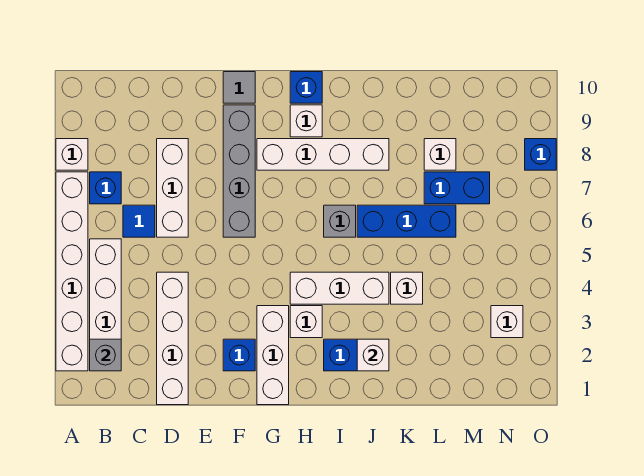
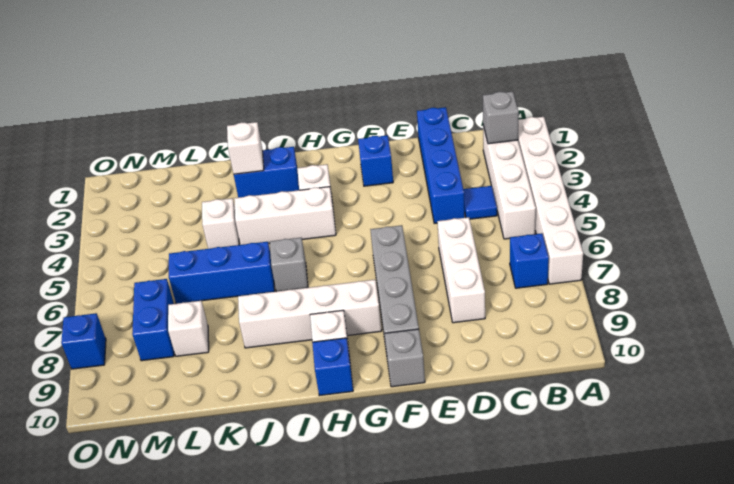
white 1x1 brick [56,139,88,170] -> none
blue 1x1 tile [123,205,155,237] -> blue 1x1 tile moved to [463,186,497,219]
white 1x4 brick [157,272,188,405] -> blue 1x4 brick [417,107,465,223]
grey 1x1 tile [223,72,255,103] -> grey 1x1 brick [385,329,425,387]
white 1x3 brick [257,306,289,405] -> none
blue 1x2 brick [424,172,490,204] -> blue 1x2 brick turned to [132,279,174,361]
white 1x1 brick [491,306,523,338] -> none

